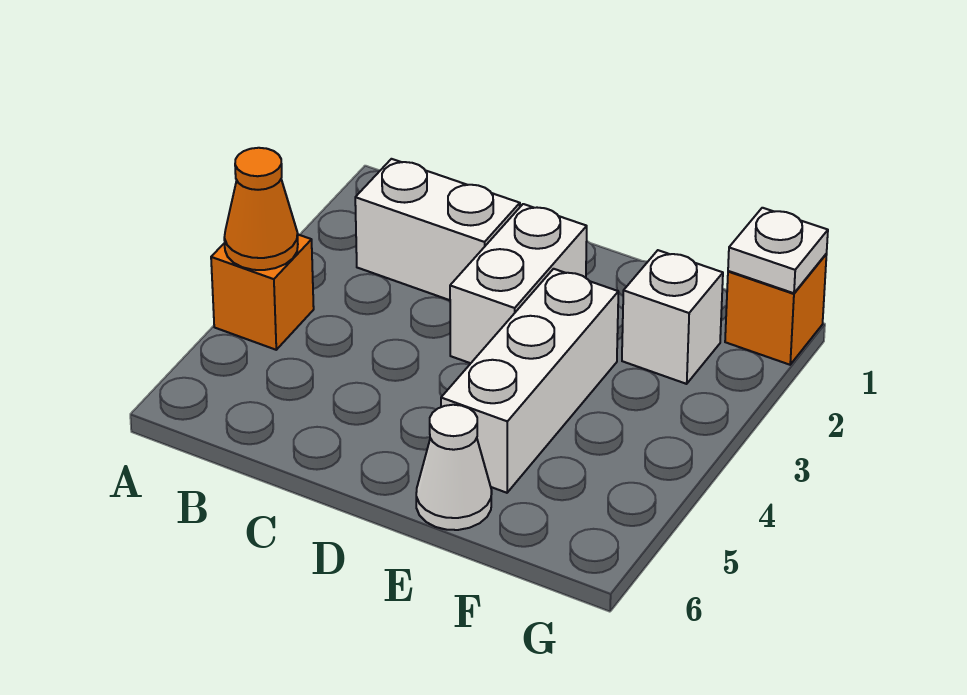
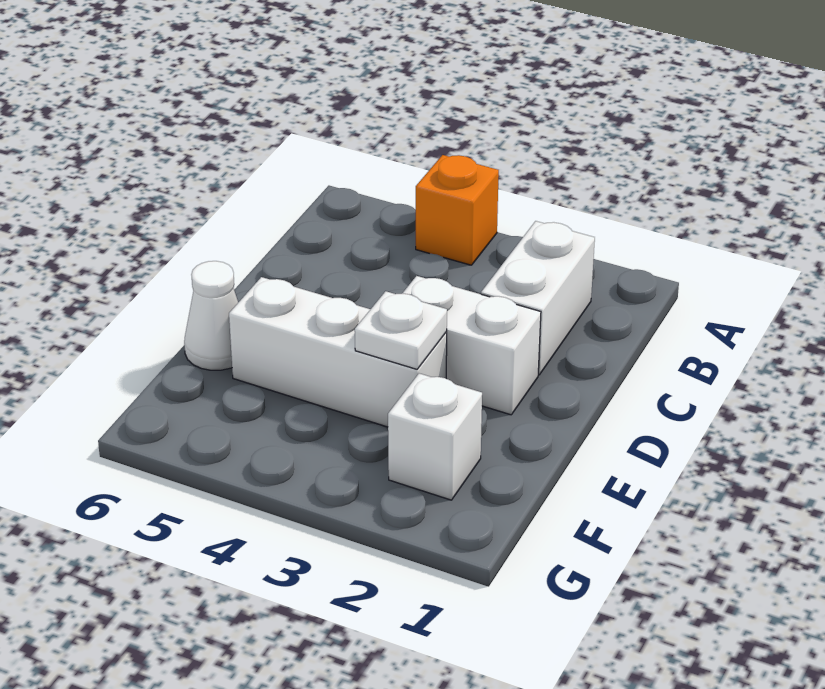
orange 1x1 cone [224,148,298,270] -> none
orange 1x1 brick [725,254,827,365] -> none
white 1x1 plate [728,208,828,293] -> white 1x1 plate moved to [355,291,447,369]

